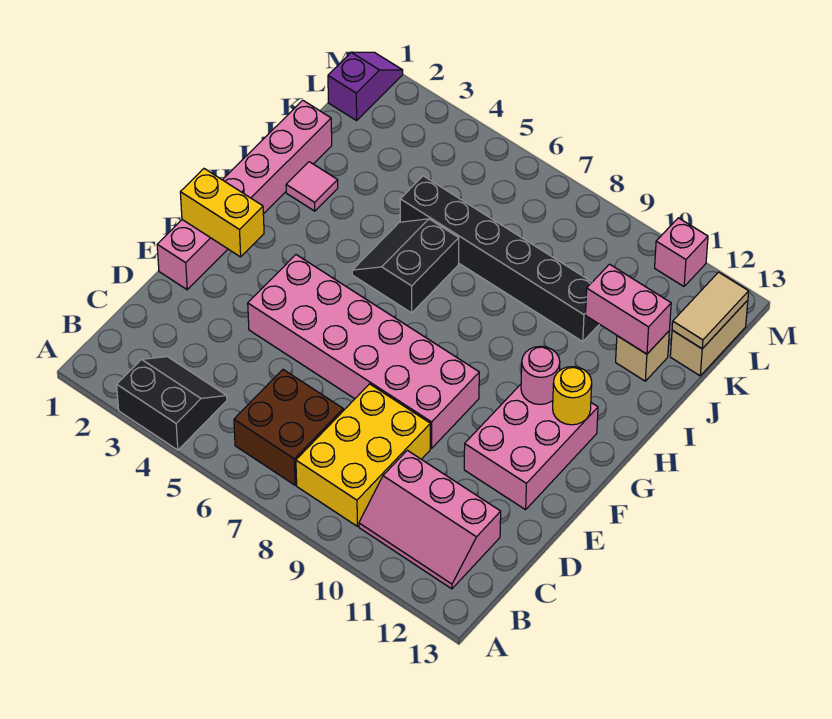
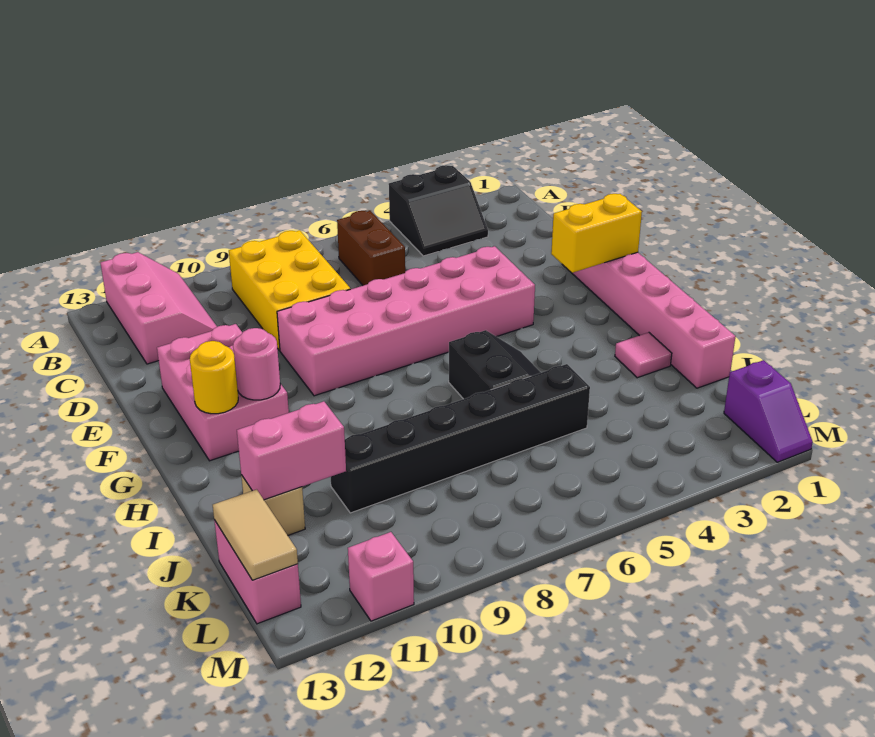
brown 2x2 brick [234,370,343,485] -> brown 1x2 brick [337,211,405,286]
pink 2x3 slope [359,450,501,589] -> pink 2x3 slope turned to [101,252,217,364]
tan 1x2 brick [670,300,748,376] -> pink 1x2 brick [214,520,301,624]

